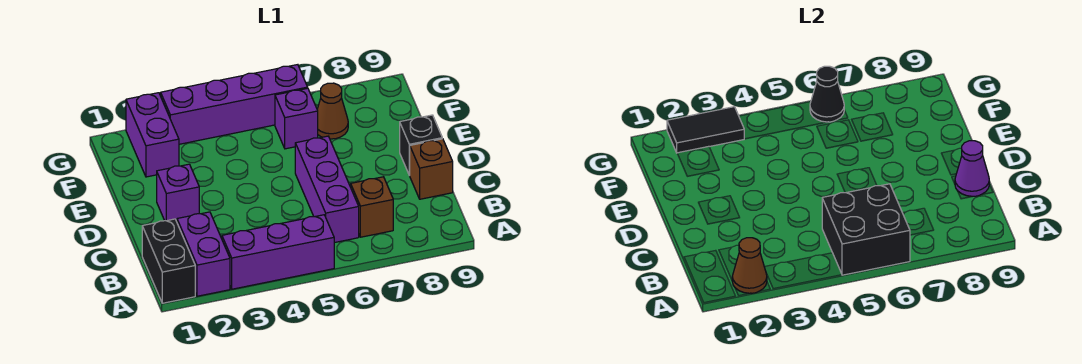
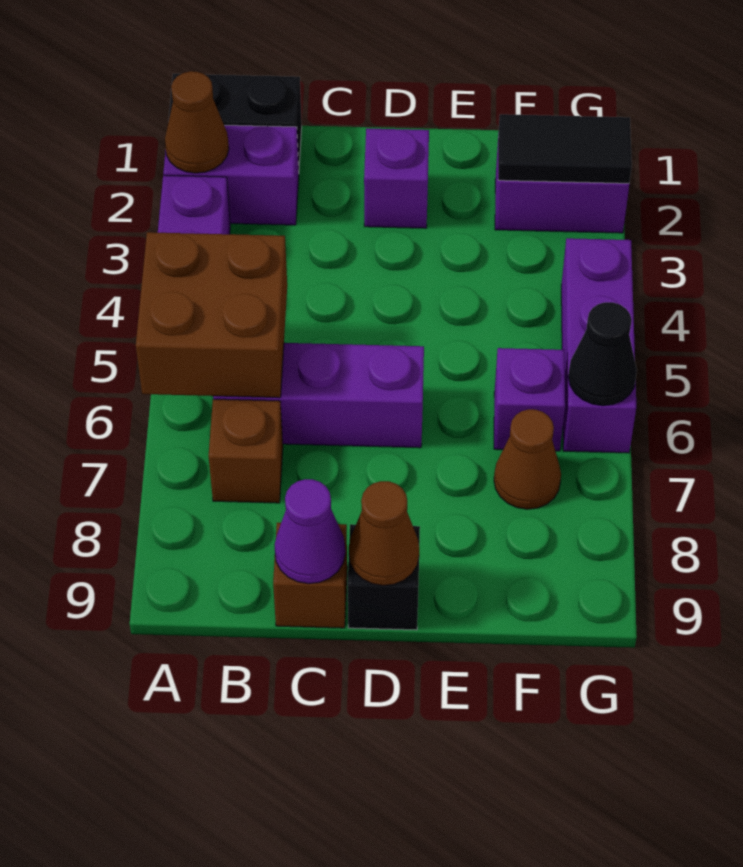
black 2x2 brick [822,184,910,275] -> brown 2x2 brick [136,232,287,398]
none -> brown 1x1 cone [349,481,419,586]
black 1x2 tile [667,107,744,153] -> black 1x2 tile turned to [498,114,632,183]
purple 1x4 brick [161,65,308,144] -> purple 1x3 brick [561,238,636,453]

